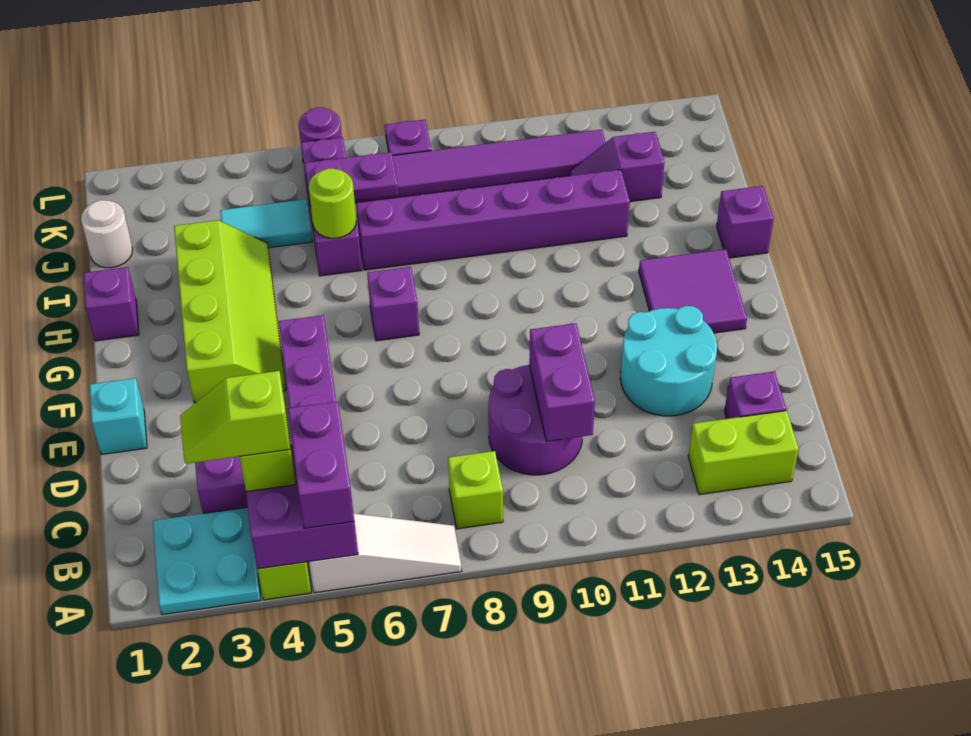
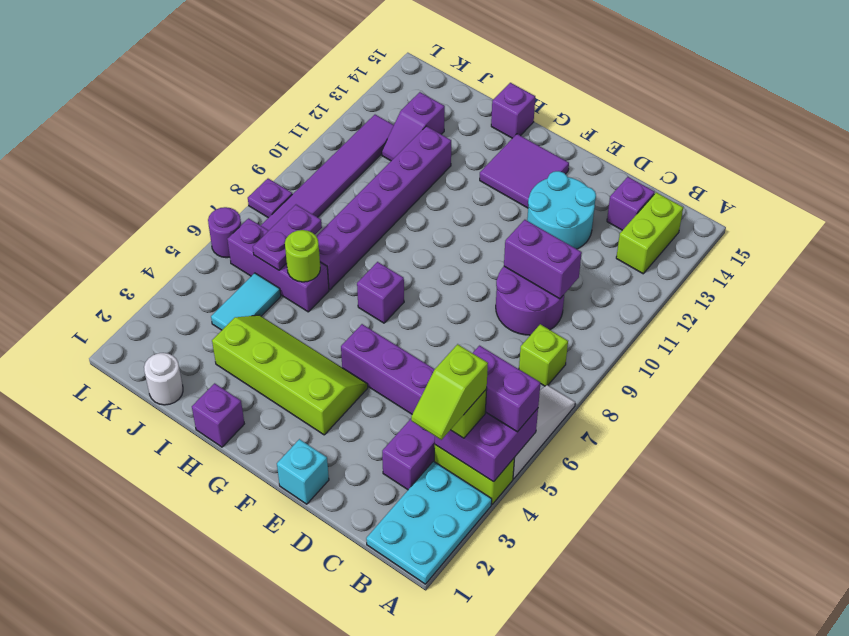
cyan 2x2 plate [153,507,261,615] -> cyan 2x3 plate [366,461,492,584]

